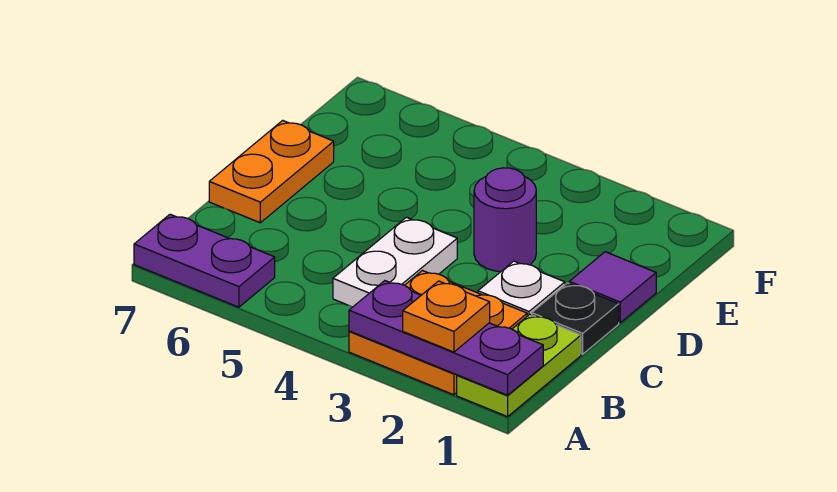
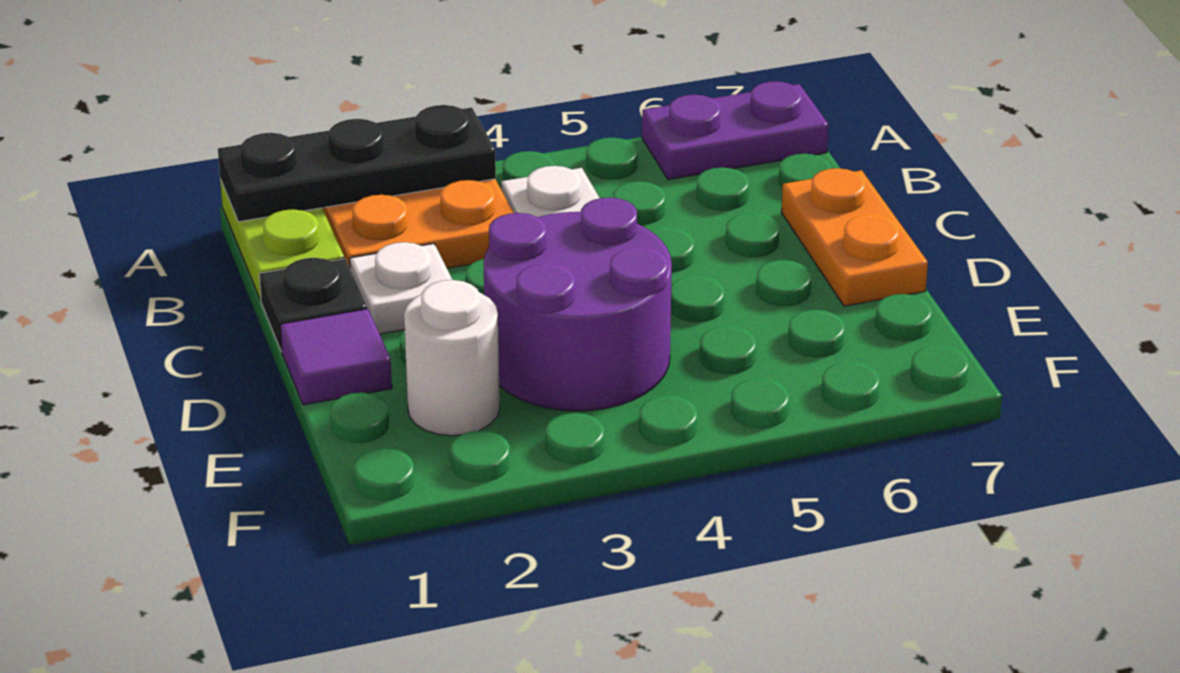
purple 1x3 plate [349,281,543,395] -> black 1x3 plate [218,105,496,222]
orange 1x1 plate [403,281,490,352] -> none
purple 1x1 round brick [474,168,536,272] -> purple 2x2 round brick [484,197,672,411]
none -> white 1x1 round brick [404,280,500,436]

